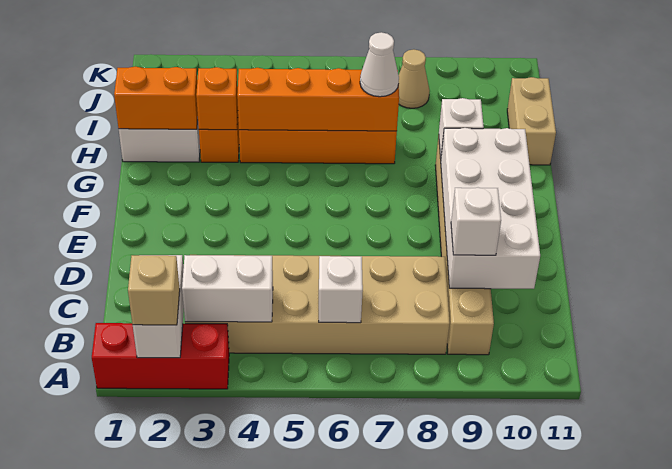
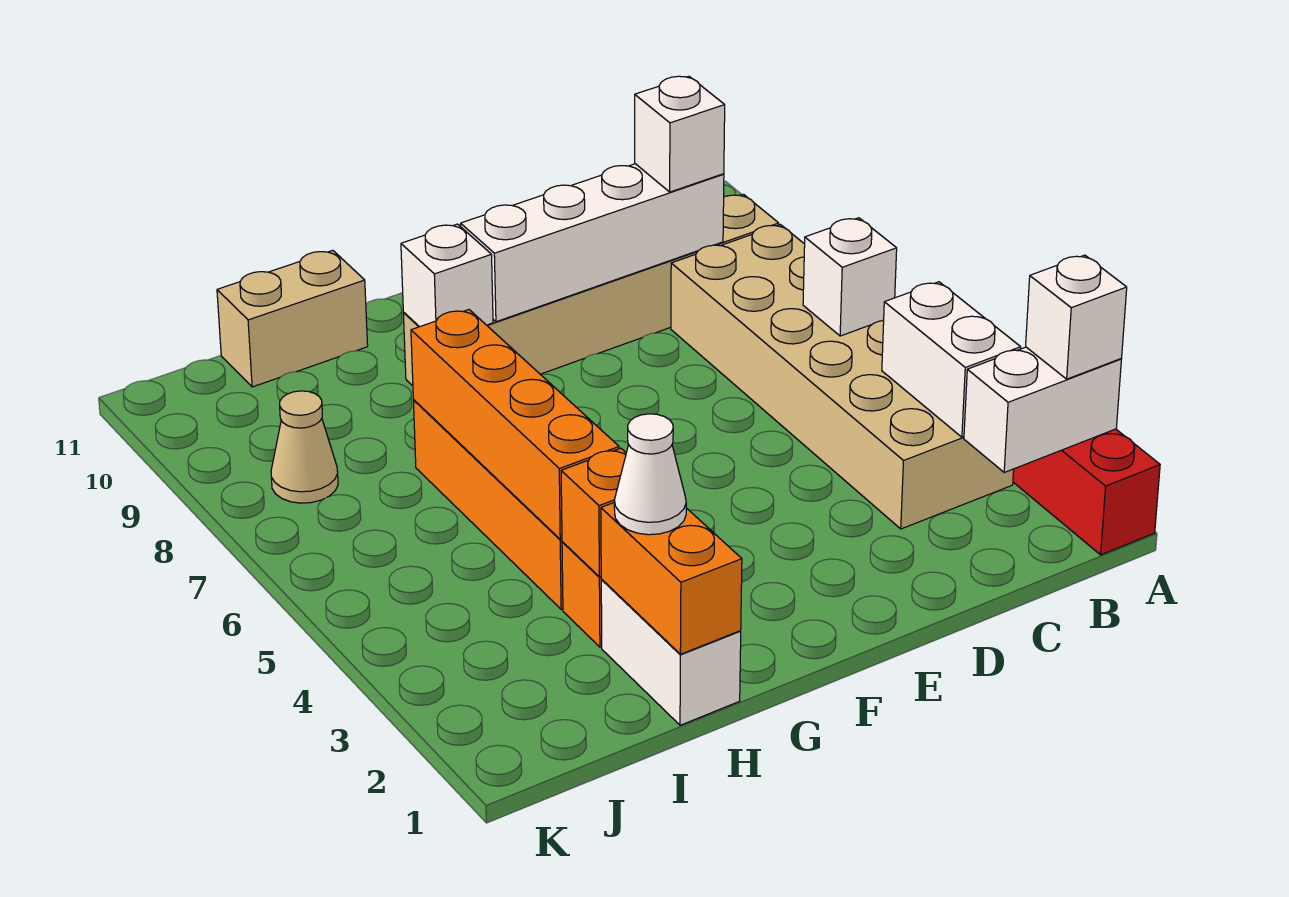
tan 1x1 brick [128,255,180,325] -> white 1x1 brick [1026,255,1127,379]
white 2x4 brick [441,128,540,289] -> white 1x4 brick [461,164,724,322]
white 1x1 cone [360,32,399,97] -> white 1x1 cone moved to [614,414,686,535]

